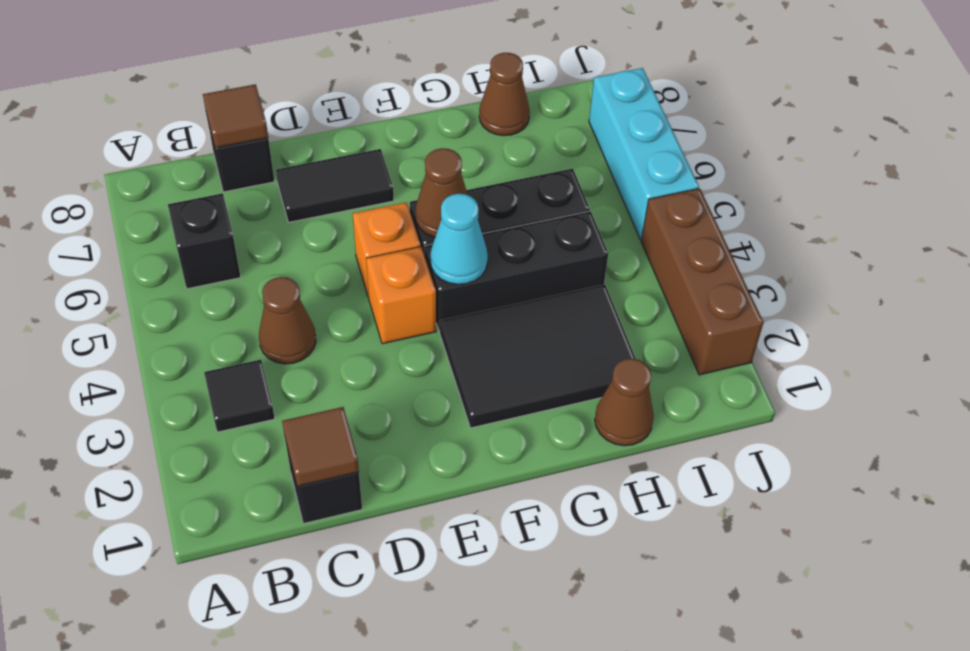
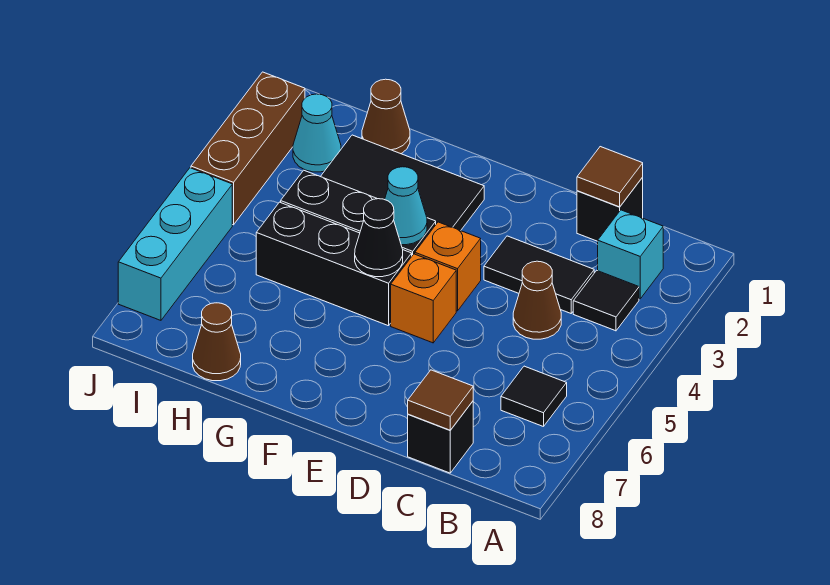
none -> cyan 1x1 brick [598,210,663,299]
black 1x1 brick [168,193,241,289] -> black 1x1 tile [501,366,567,427]
black 1x2 tile [276,149,394,222] -> black 1x2 tile moved to [484,236,594,313]
brown 1x1 cone [415,148,468,237] -> black 1x1 cone [355,199,403,277]
none -> cyan 1x1 cone [293,94,341,172]

